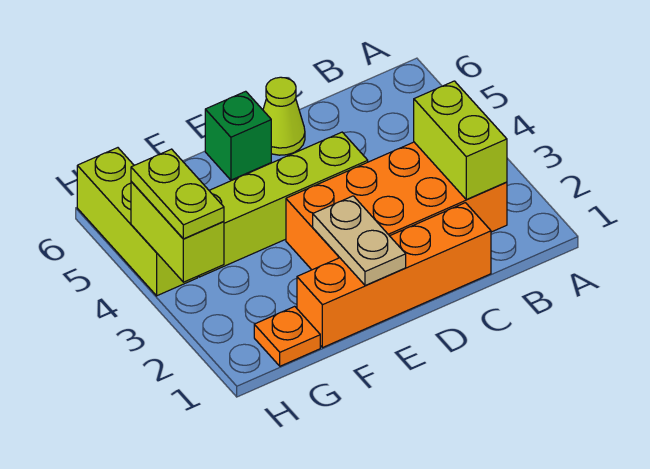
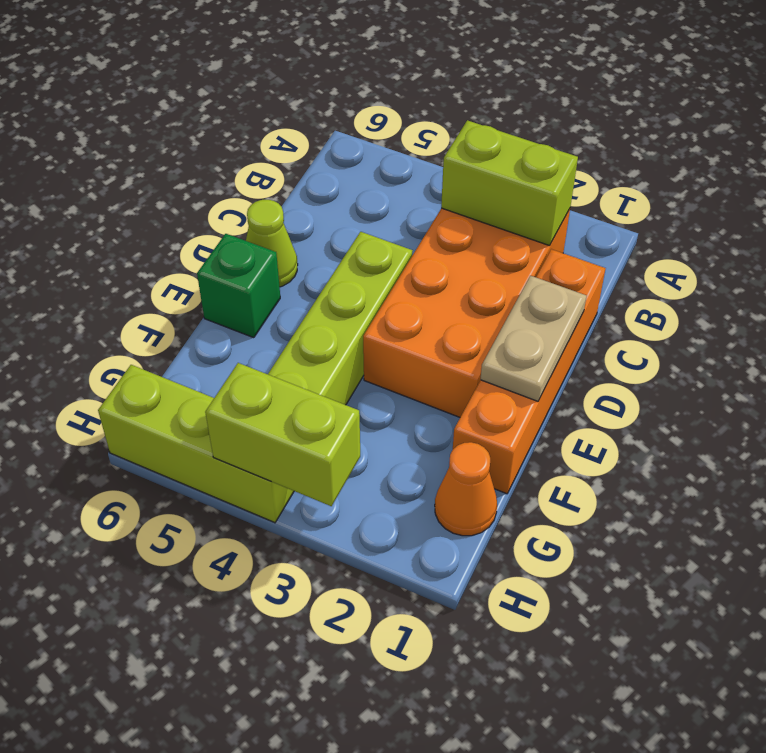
tan 1x2 plate [313,196,406,286] -> tan 1x2 plate turned to [480,276,586,401]
orange 1x1 plate [254,306,320,366] -> orange 1x1 cone [435,442,497,536]
lime 1x2 plate [131,149,224,239] -> none

